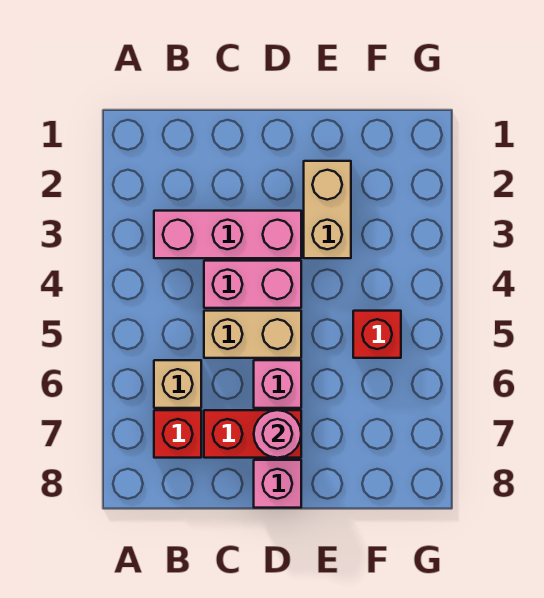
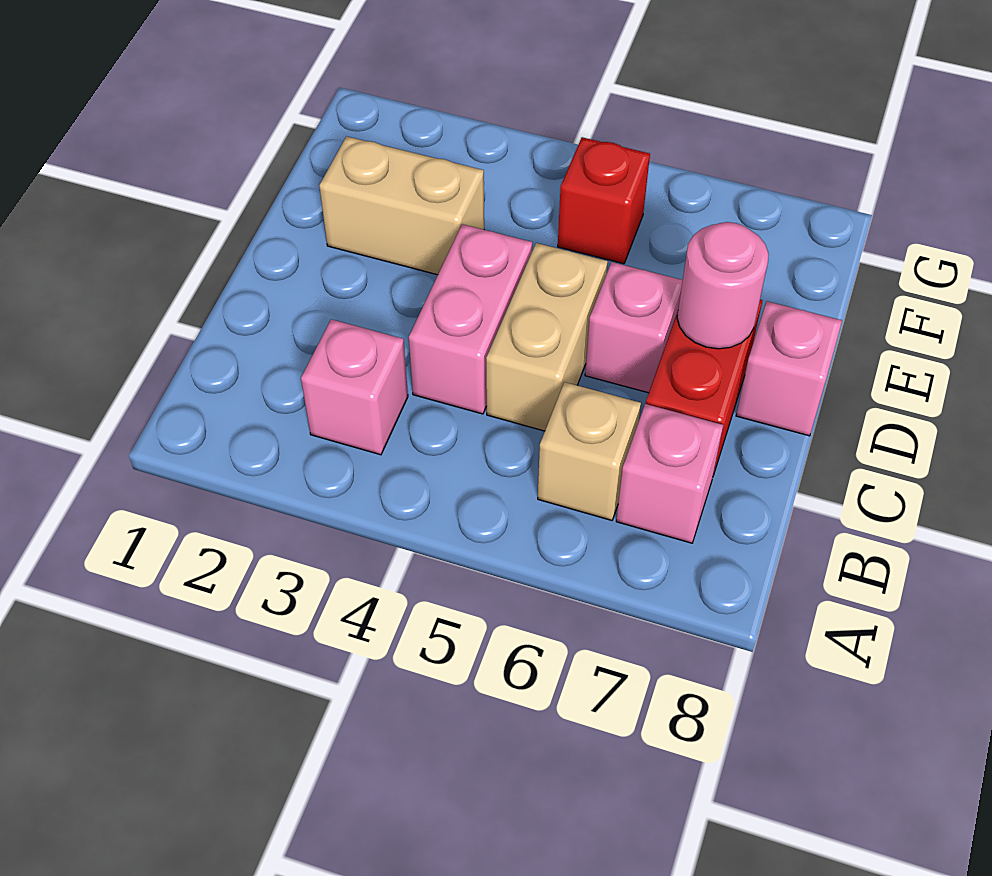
pink 1x3 brick [154,211,301,258] -> pink 1x1 brick [301,319,408,455]
red 1x1 brick [154,410,201,458] -> pink 1x1 brick [616,404,723,543]

